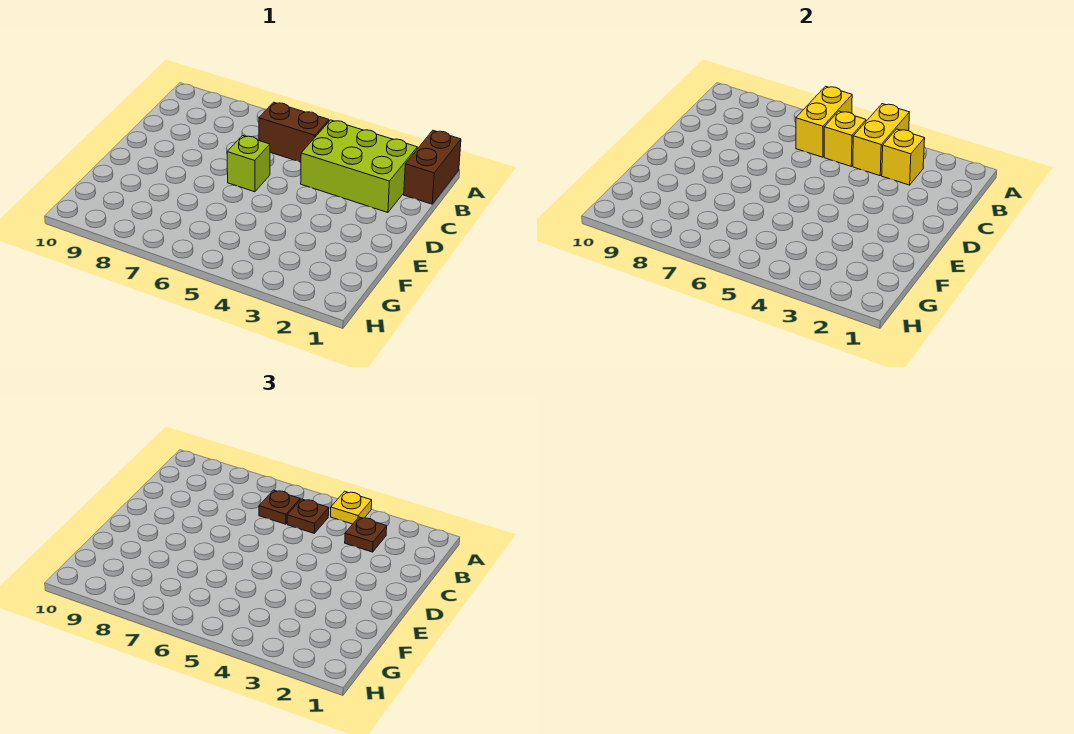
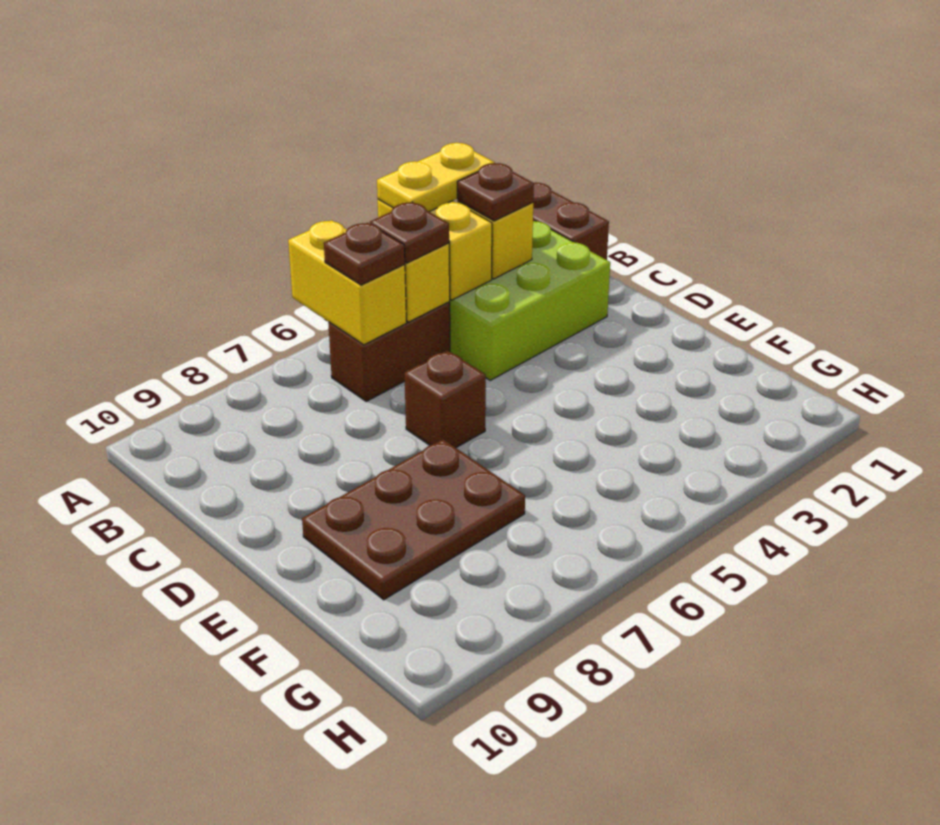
yellow 1x1 plate [331,491,372,524] -> yellow 1x2 plate [377,143,495,212]
lime 1x1 brick [227,135,270,192] -> brown 1x1 brick [404,350,486,448]
none -> brown 2x3 plate [302,439,525,600]

